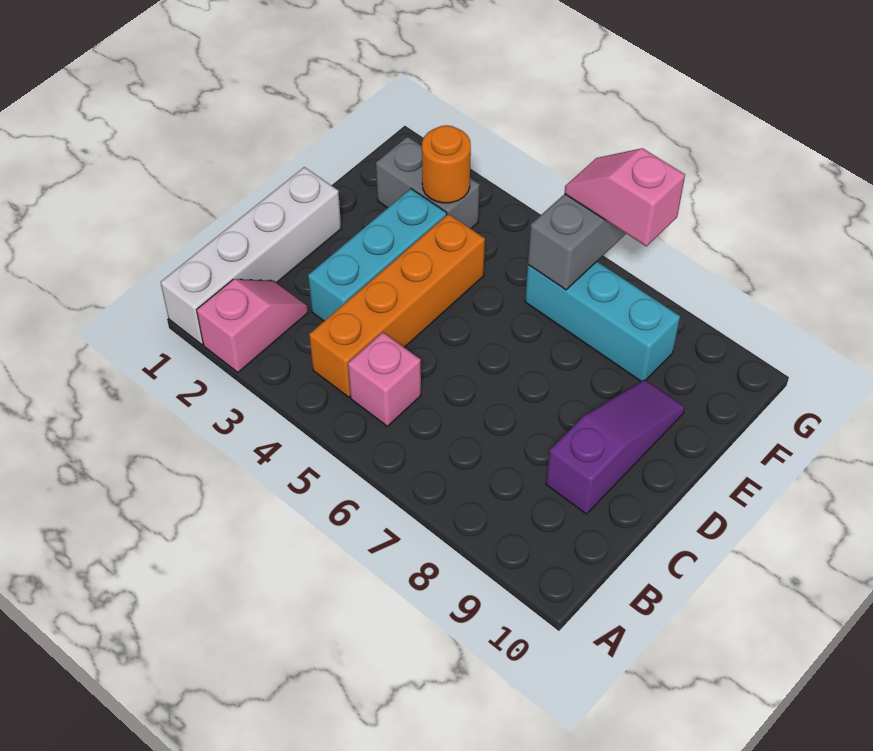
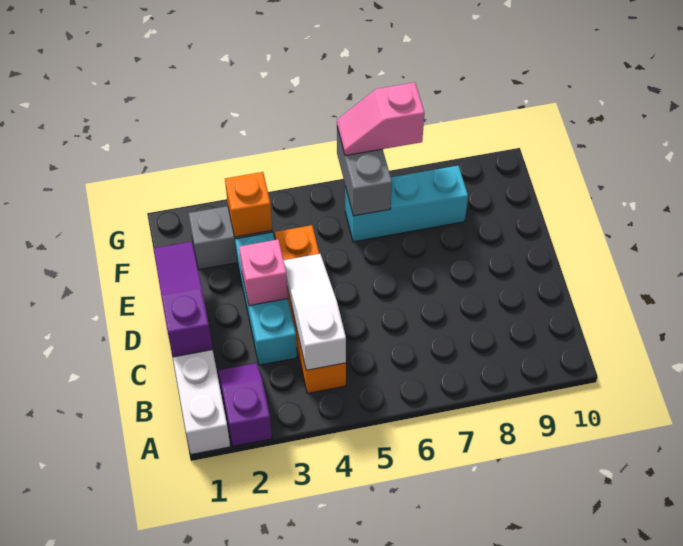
pink 1x2 slope [197,279,308,372] -> purple 1x2 slope [218,363,272,446]
none -> white 1x3 slope [284,254,346,370]
pink 1x1 brick [348,332,421,426] -> pink 1x1 brick moved to [239,240,288,306]
purple 1x3 slope [546,380,685,514] -> purple 1x3 slope moved to [154,242,213,357]
orange 1x1 round brick [422,125,471,203] -> orange 1x1 brick [225,172,272,237]

